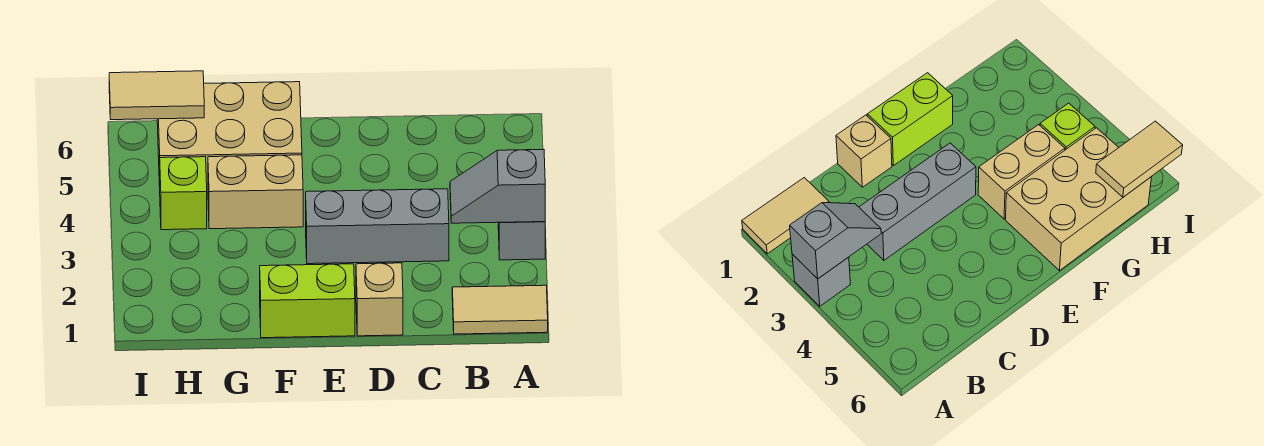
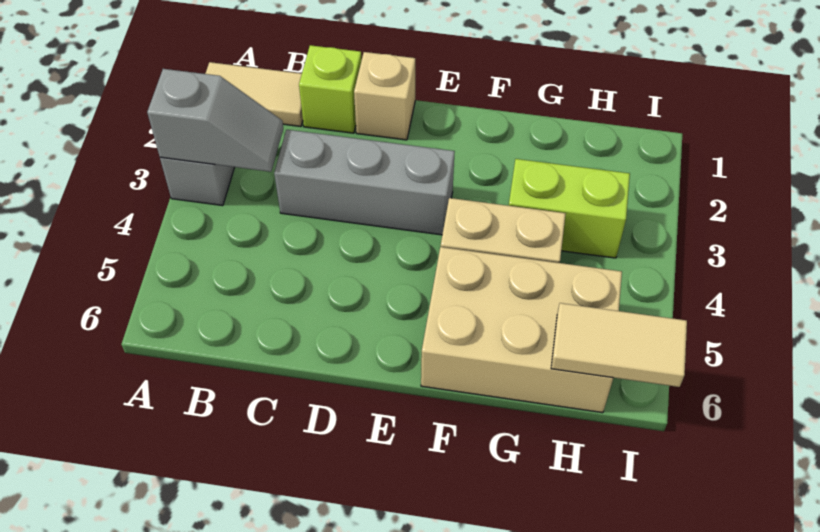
lime 1x2 brick [260,264,355,338] -> lime 1x2 brick moved to [509,159,630,258]
lime 1x1 brick [160,157,207,230] -> lime 1x1 brick moved to [299,45,362,133]

